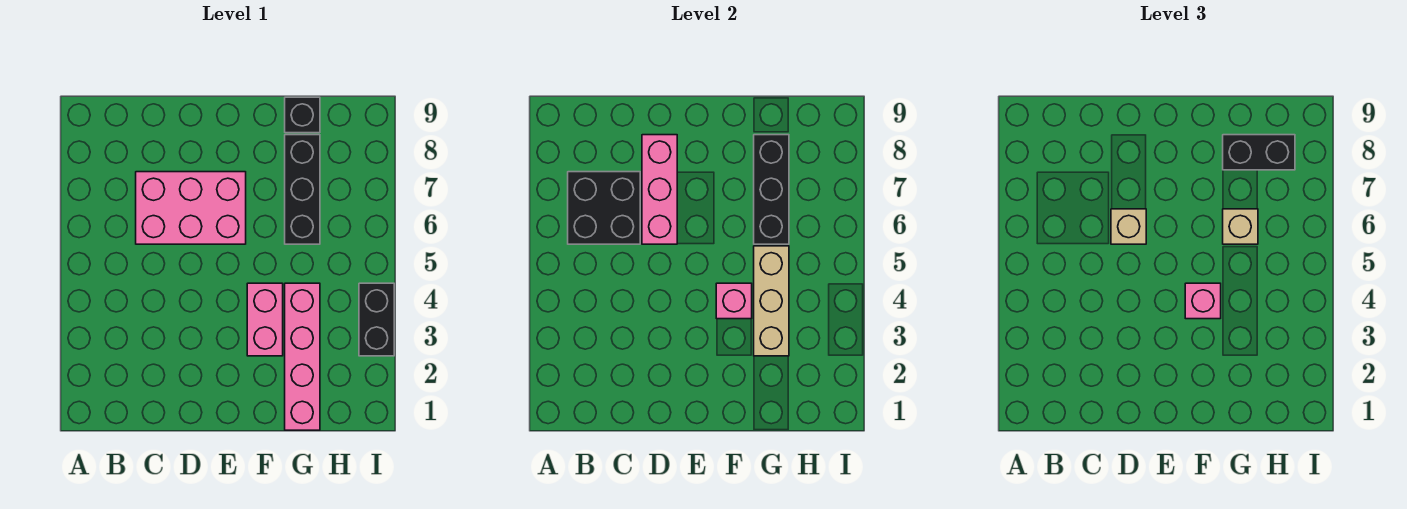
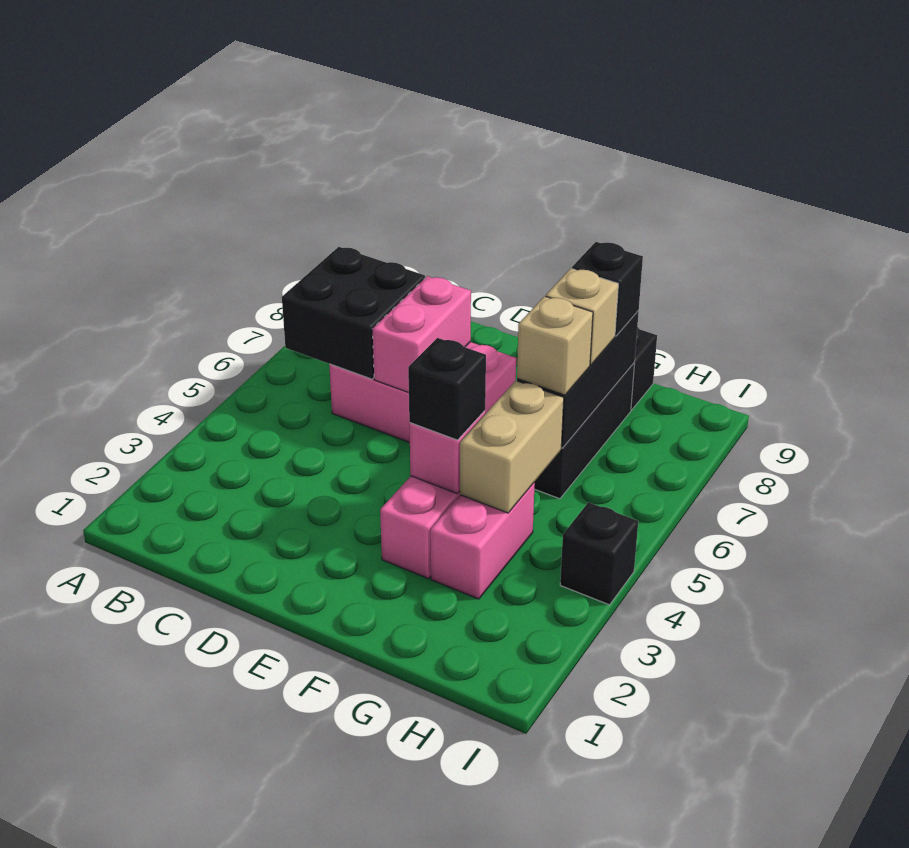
pink 1x3 brick [642,135,677,244] -> pink 1x2 brick [373,276,471,393]
tan 1x1 brick [1111,209,1146,244] -> tan 1x1 brick moved to [546,268,618,365]
pink 1x1 brick [1185,283,1221,319] -> black 1x1 brick [408,338,486,440]
pink 1x4 brick [285,283,320,430] -> pink 1x2 brick [430,482,535,599]
tan 1x3 brick [754,246,789,356] -> tan 1x2 brick [460,381,564,513]
black 1x2 brick [1223,135,1295,170] -> black 1x1 brick [572,242,643,336]
black 1x2 brick [359,283,394,356] -> black 1x1 brick [560,502,638,605]

